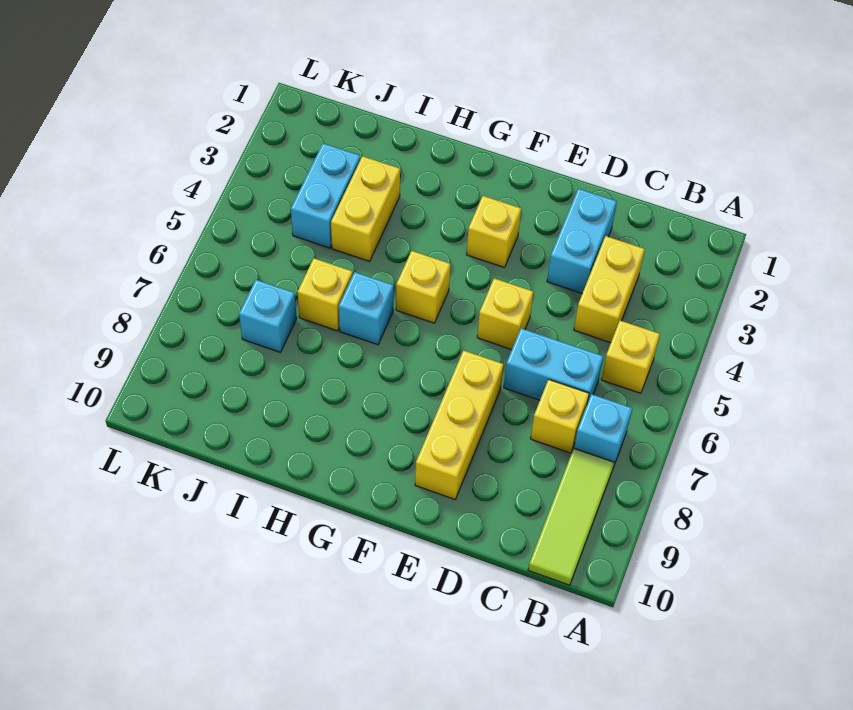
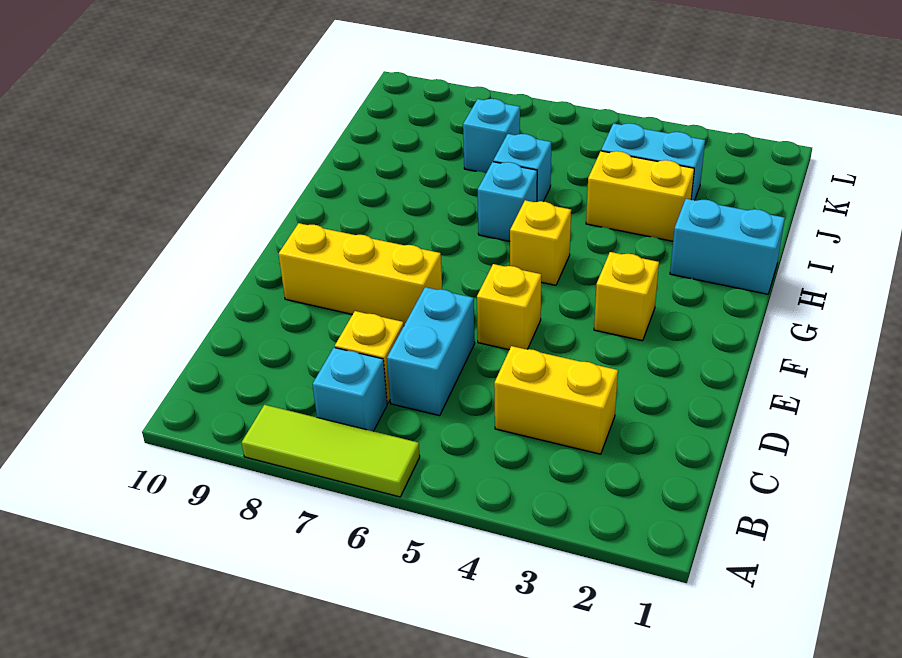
yellow 1x1 brick [601,321,660,393] -> none
lime 1x3 tile [528,448,614,585] -> lime 1x3 tile moved to [242,405,420,497]
cyan 1x2 brick [547,189,617,293] -> cyan 1x2 brick moved to [670,199,785,294]
yellow 1x1 brick [298,258,353,331] -> cyan 1x1 brick [493,134,551,202]

